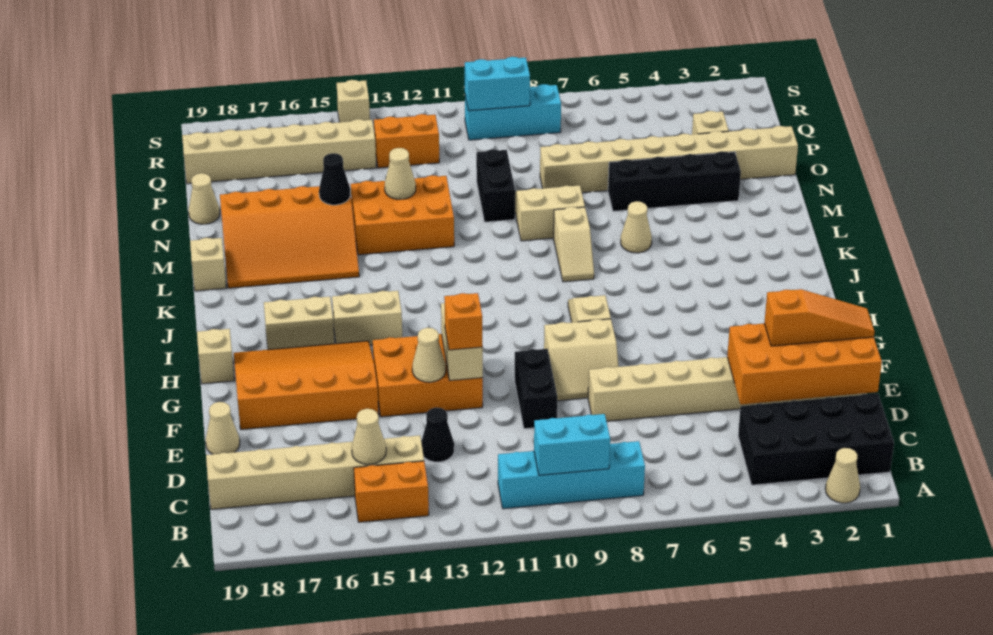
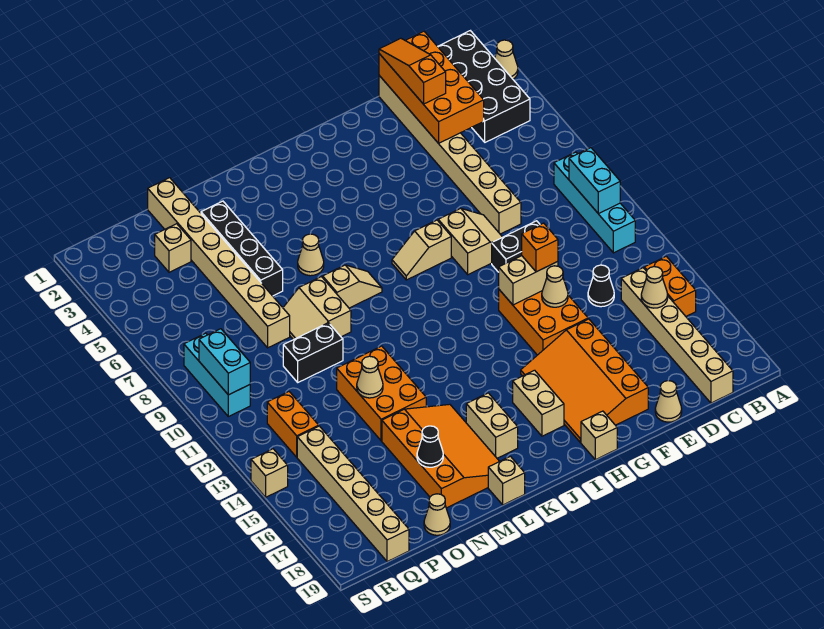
tan 1x2 brick [332,291,402,345] -> tan 1x2 brick moved to [466,393,518,458]
black 1x1 cone [319,153,350,205] -> black 1x1 cone moved to [417,426,443,467]

